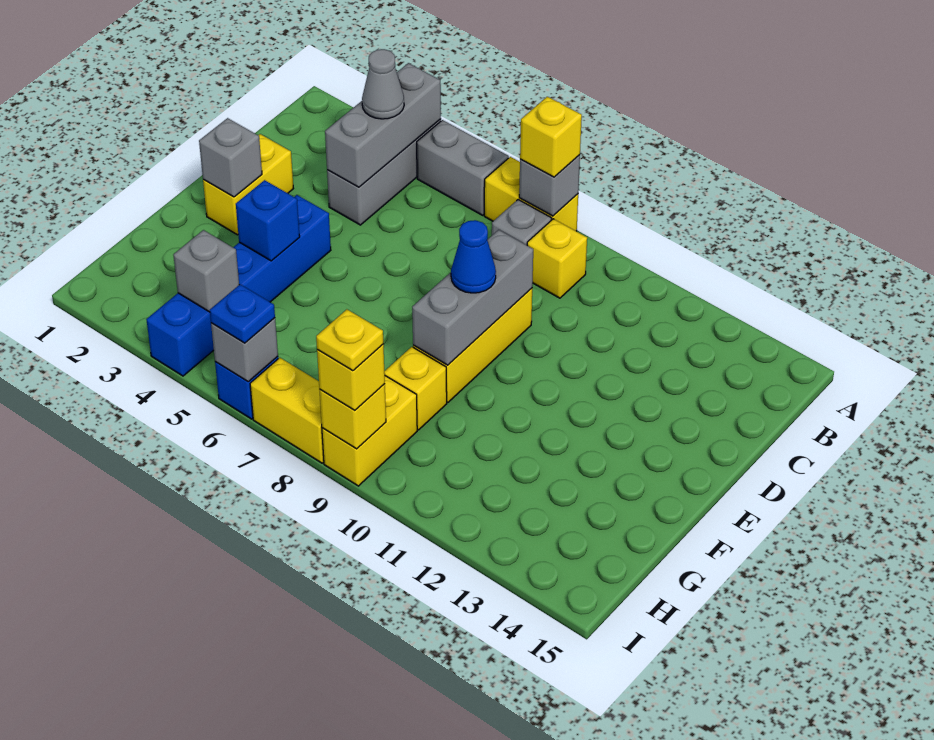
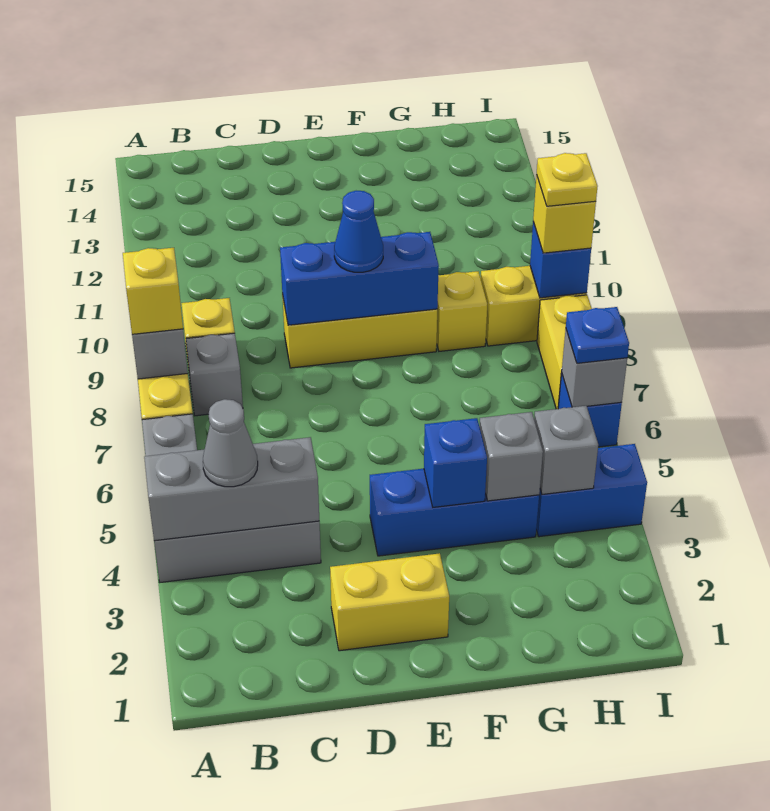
grey 1x3 brick [412,230,533,365] -> blue 1x3 brick [280,232,439,325]
grey 1x1 brick [199,118,262,197] -> grey 1x1 brick moved to [479,412,543,501]
yellow 1x1 brick [320,384,386,449] -> blue 1x1 brick [530,222,591,298]

